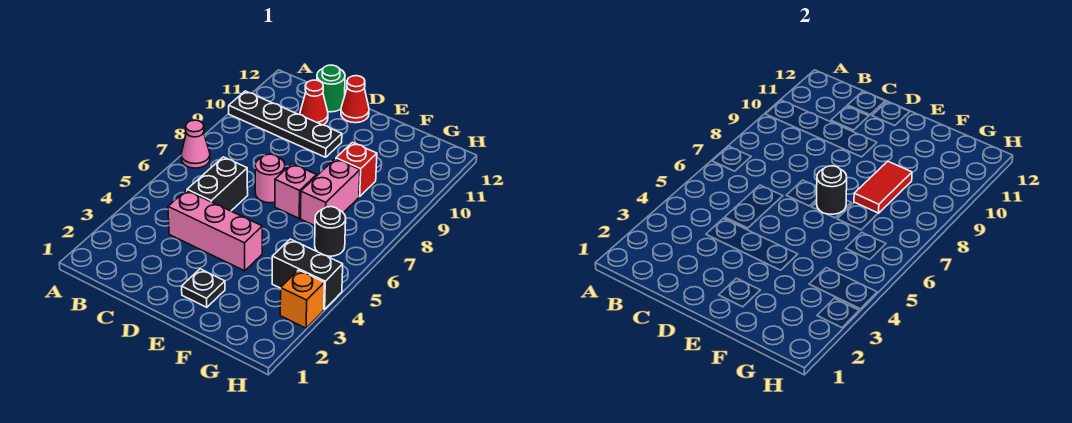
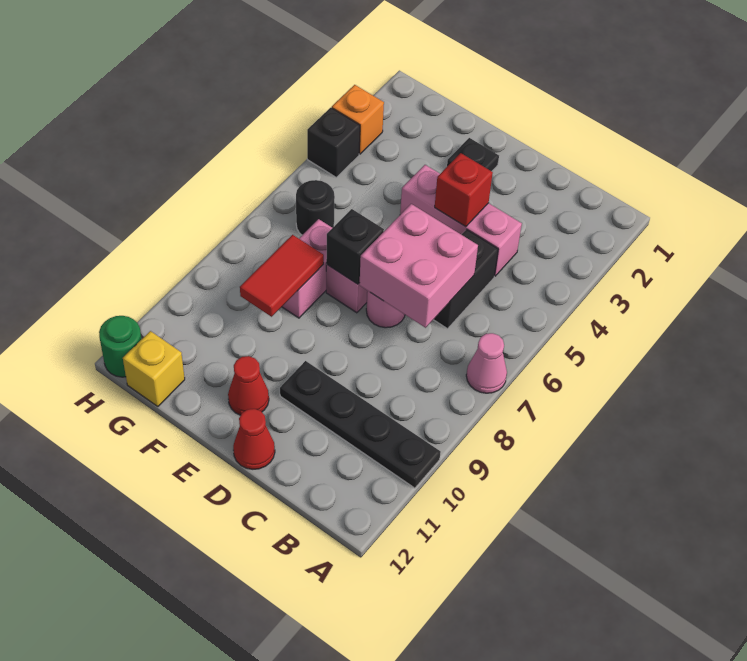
none -> pink 2x2 brick [360,204,478,328]
red 1x1 cone [300,80,328,125] -> red 1x1 cone moved to [228,356,269,415]
green 1x1 round brick [317,65,345,112] -> green 1x1 round brick moved to [99,316,142,377]
black 1x1 round brick [816,166,847,214] -> black 1x1 brick [326,209,384,284]
red 1x1 brick [336,142,377,197] -> red 1x1 brick moved to [435,153,493,227]
black 1x2 brick [272,239,343,309] -> black 1x1 brick [307,108,360,177]
none -> yellow 1x1 brick [123,331,185,406]

